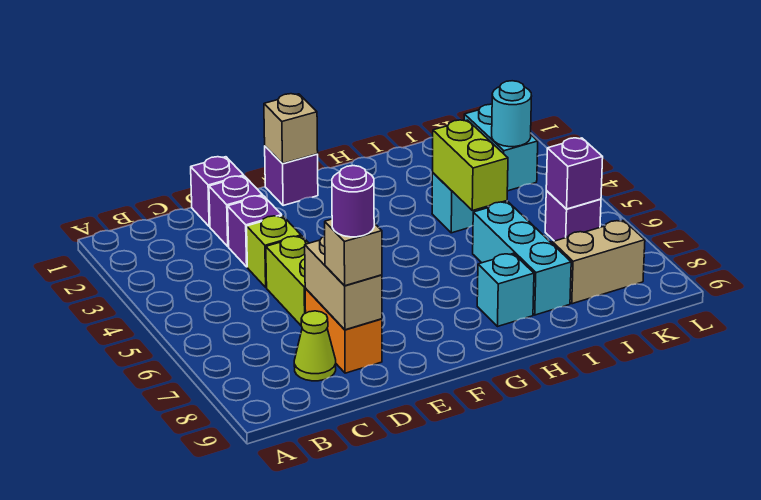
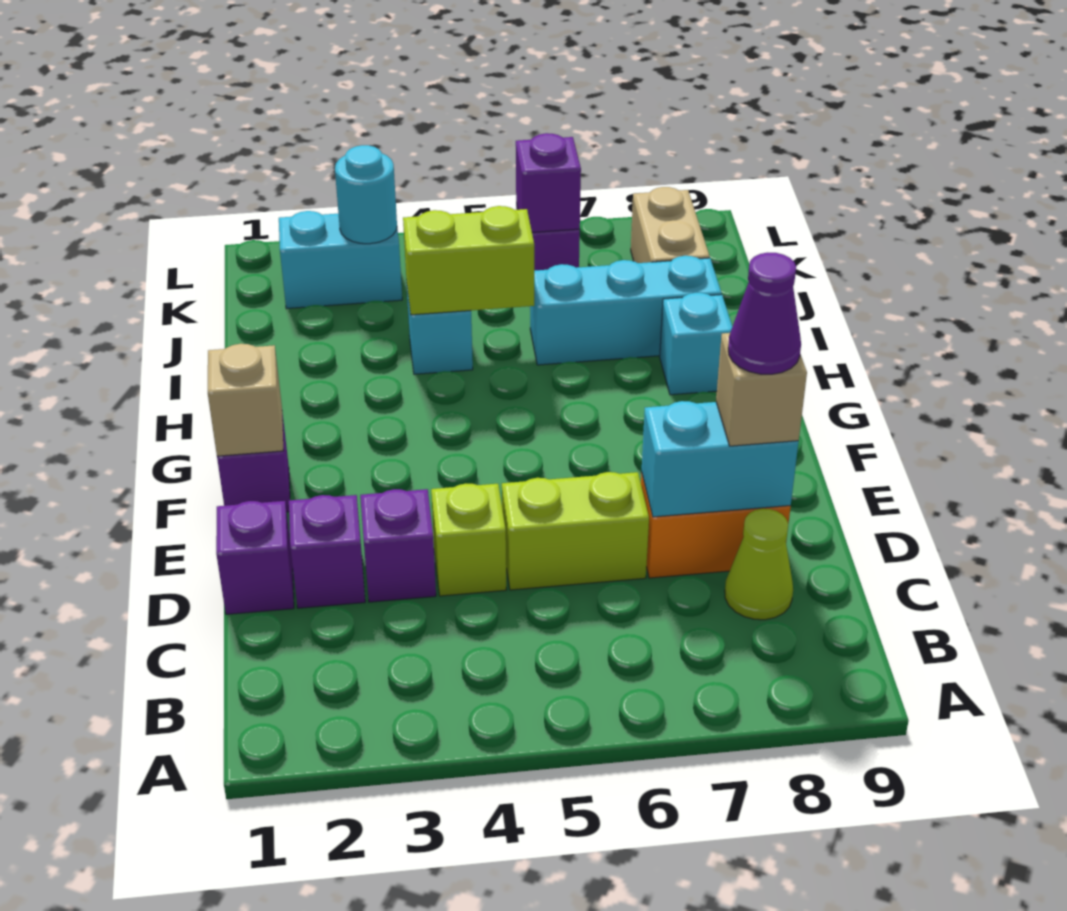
tan 1x2 brick [305,236,382,330] -> cyan 1x2 brick [642,401,799,517]
purple 1x1 round brick [332,166,374,237] -> purple 1x1 cone [728,253,801,374]

